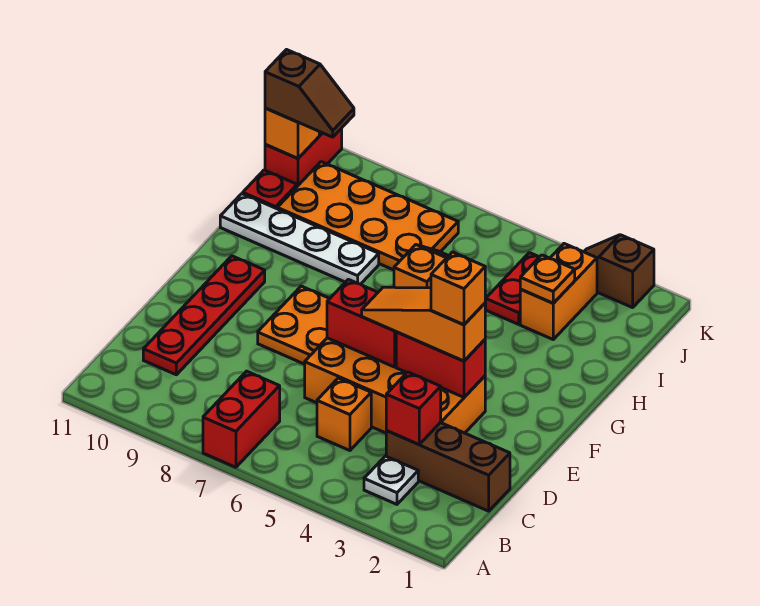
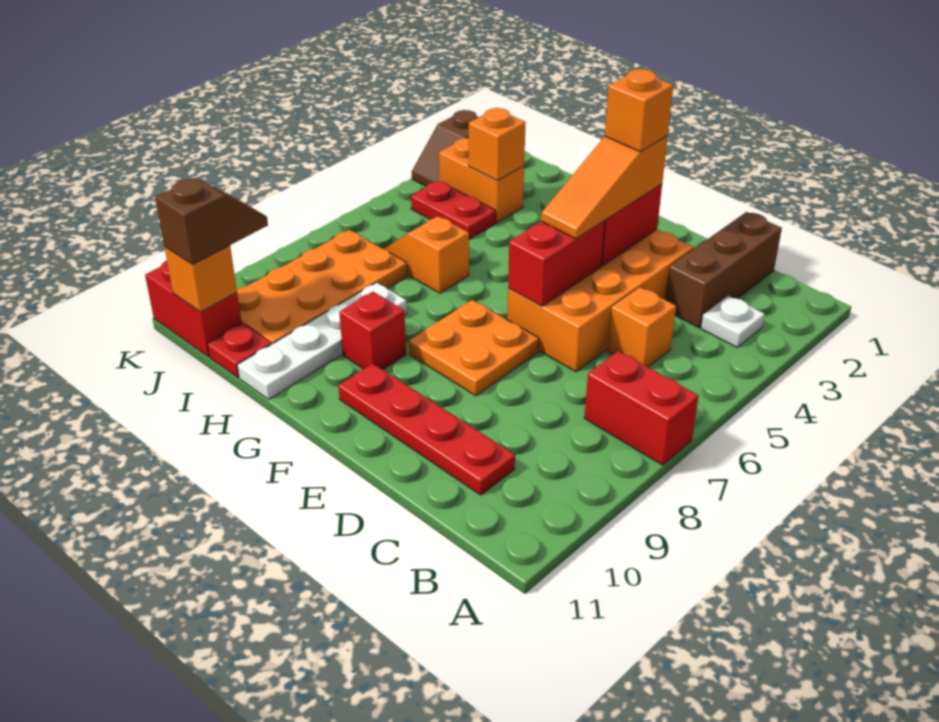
red 1x1 brick [386,372,441,444] -> red 1x1 brick moved to [339,292,406,370]
orange 1x1 plate [520,255,575,303] -> orange 1x1 brick [469,108,526,181]

